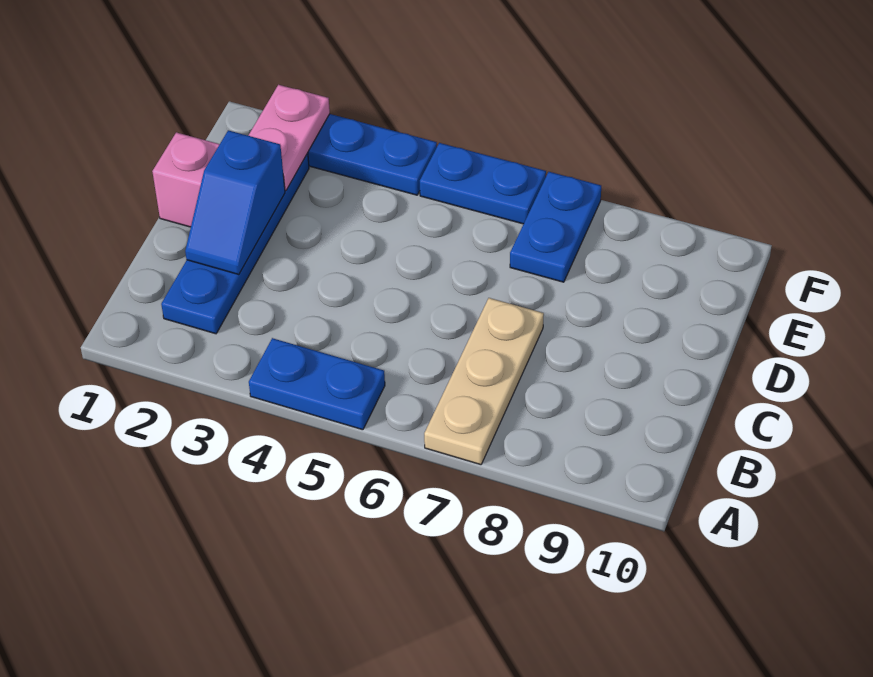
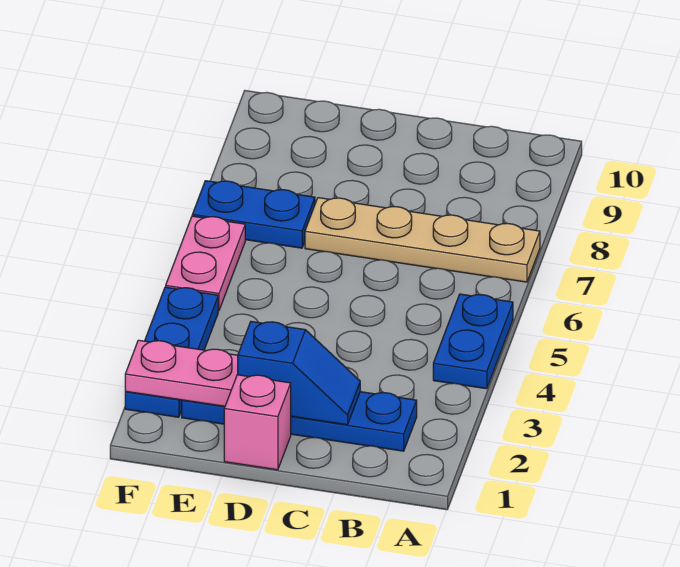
tan 1x3 plate [424,298,544,465] -> tan 1x4 plate [305,198,540,282]
blue 1x2 plate [420,143,546,224] -> pink 1x2 plate [166,216,245,311]

